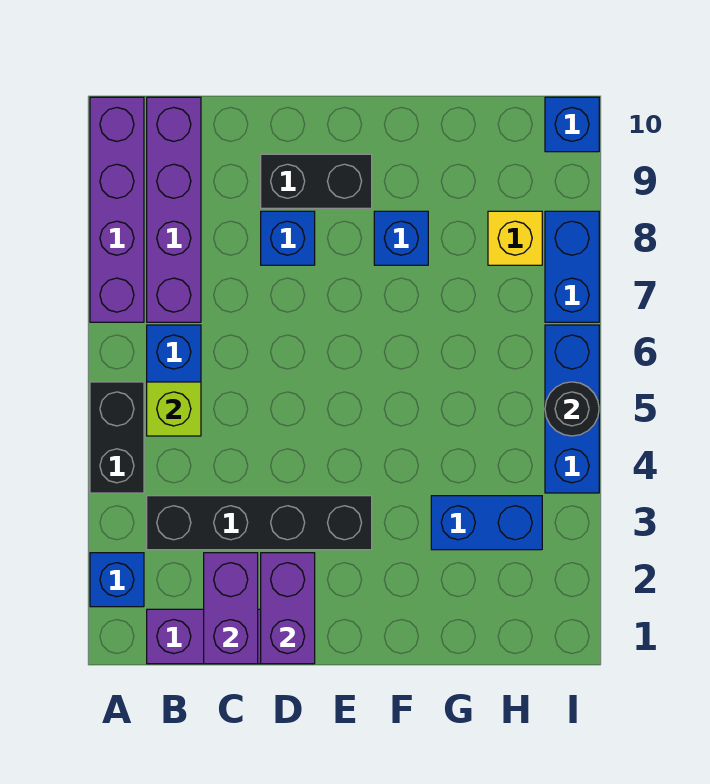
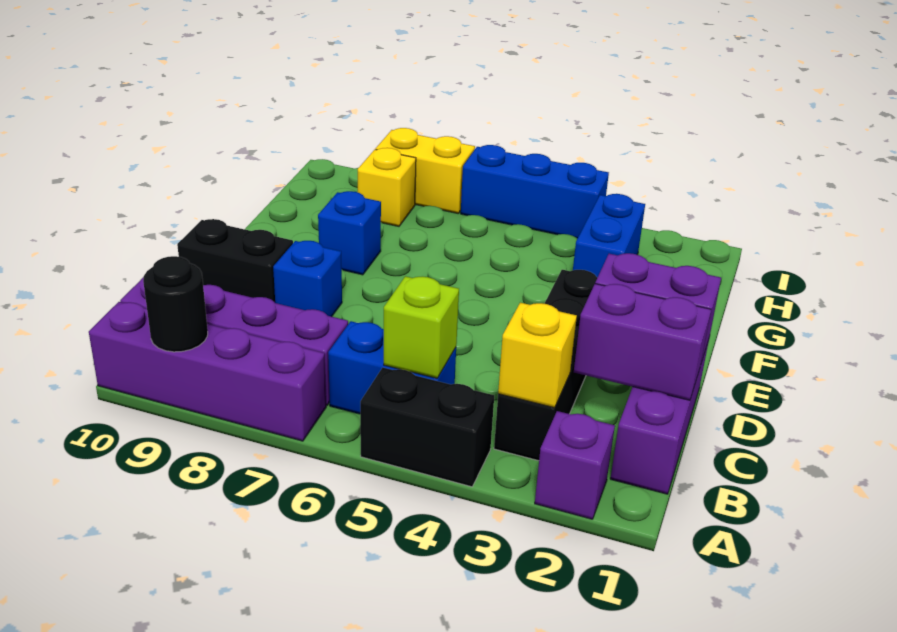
blue 1x1 brick [90,553,144,607] -> purple 1x1 brick [535,411,615,519]
none -> yellow 1x1 brick [498,303,577,408]
black 1x2 brick [261,154,372,208] -> black 1x2 brick turned to [177,219,293,302]
black 1x1 round brick [545,382,599,436] -> black 1x1 round brick moved to [143,256,208,352]
blue 1x2 brick [545,211,599,322] -> yellow 1x2 brick [376,128,475,214]
blue 1x1 brick [545,97,599,152] -> none

